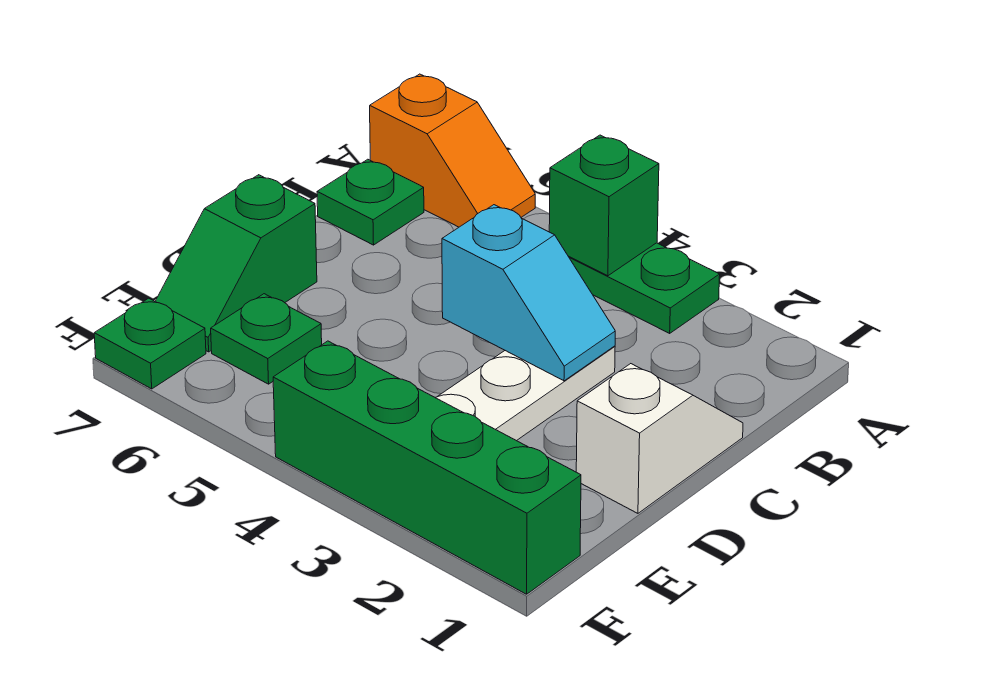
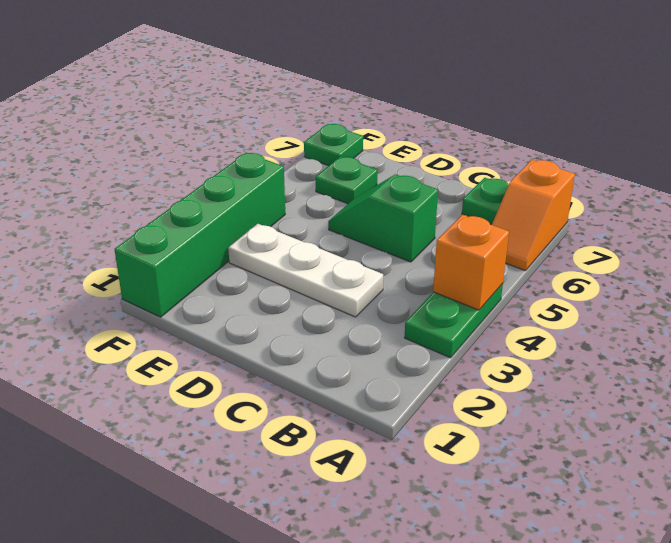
green 1x1 brick [549,135,659,276] -> orange 1x1 brick [433,214,509,310]
white 1x2 slope [576,364,743,513] -> none
cyan 1x2 slope [442,205,615,381] -> none
green 1x2 slope [155,175,317,352] -> green 1x2 slope moved to [328,174,438,262]

